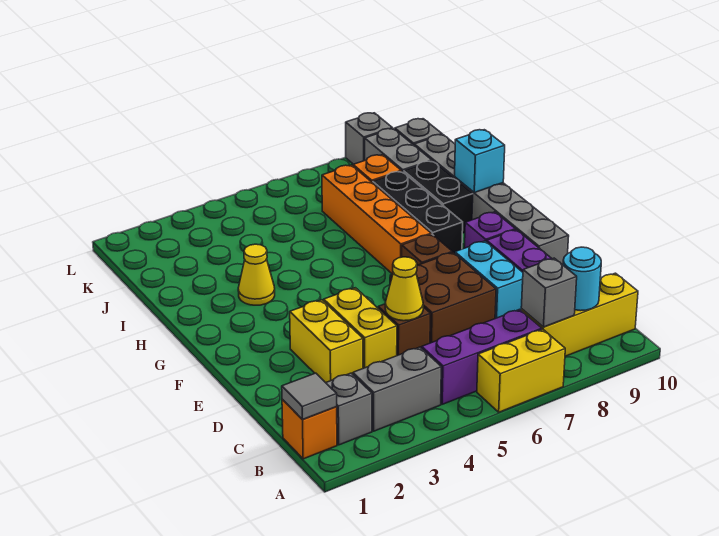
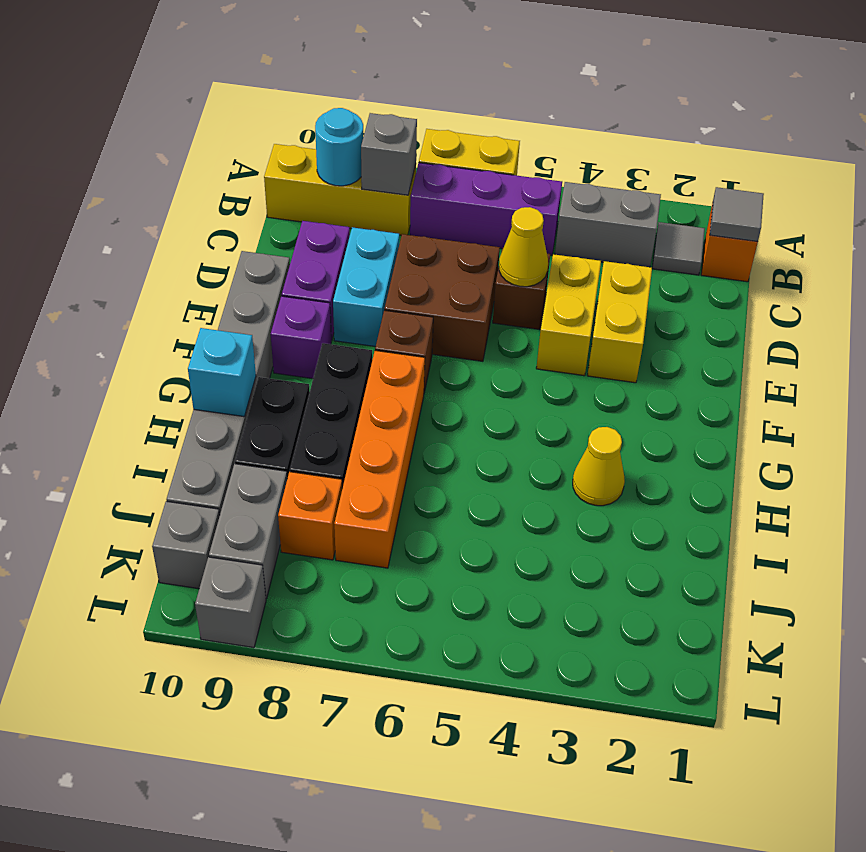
grey 1x1 brick [326,373,372,445] -> grey 1x1 tile [652,222,705,275]

